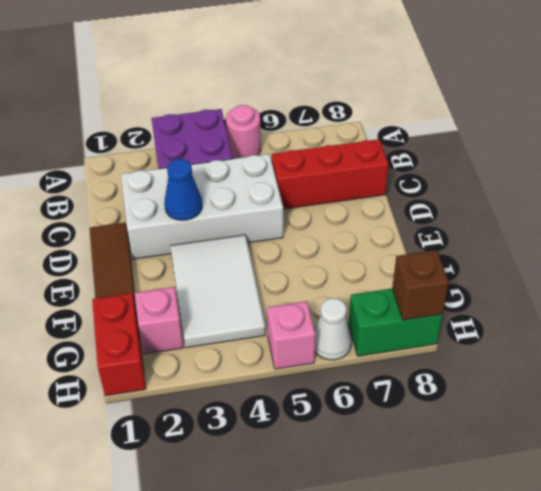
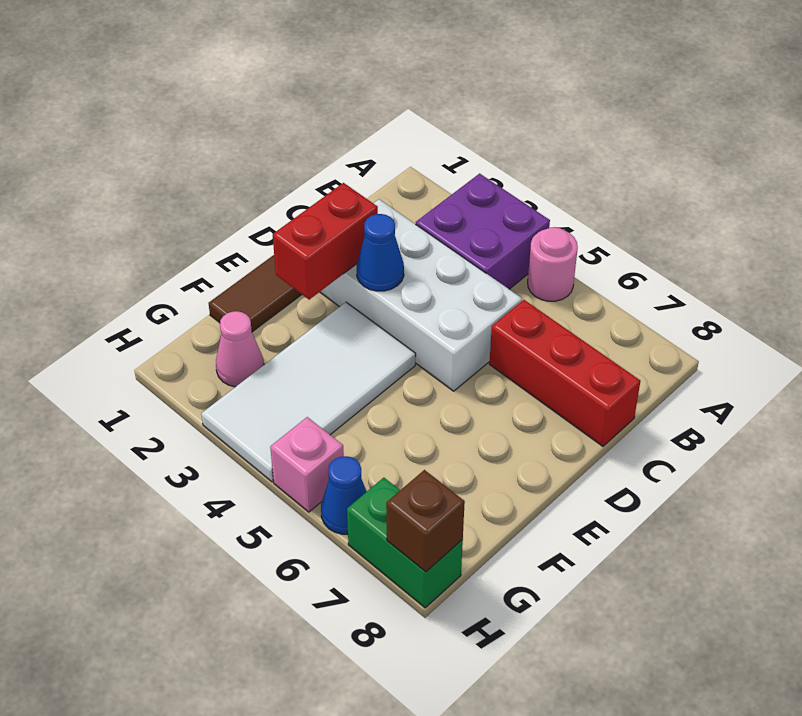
white 2x3 tile [170,235,265,348] -> white 2x4 tile [201,302,416,482]
red 1x2 brick [92,293,146,396] -> red 1x2 brick moved to [273,183,378,300]
pink 1x1 brick [135,287,183,354] -> pink 1x1 cone [216,311,264,387]
white 1x1 cone [315,298,352,360] -> blue 1x1 cone [321,456,367,534]

